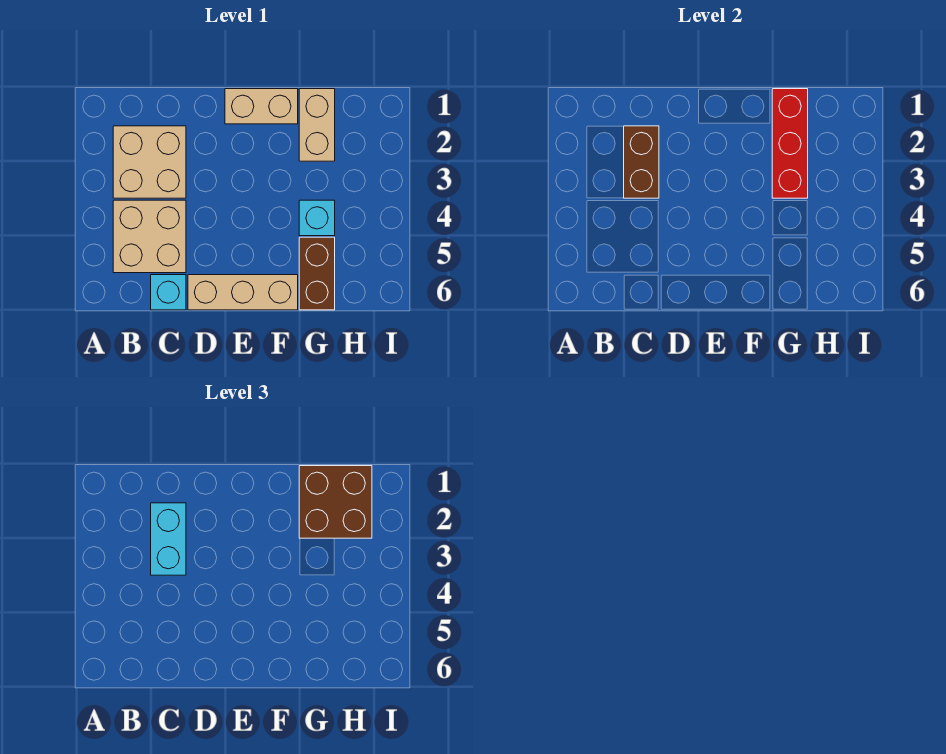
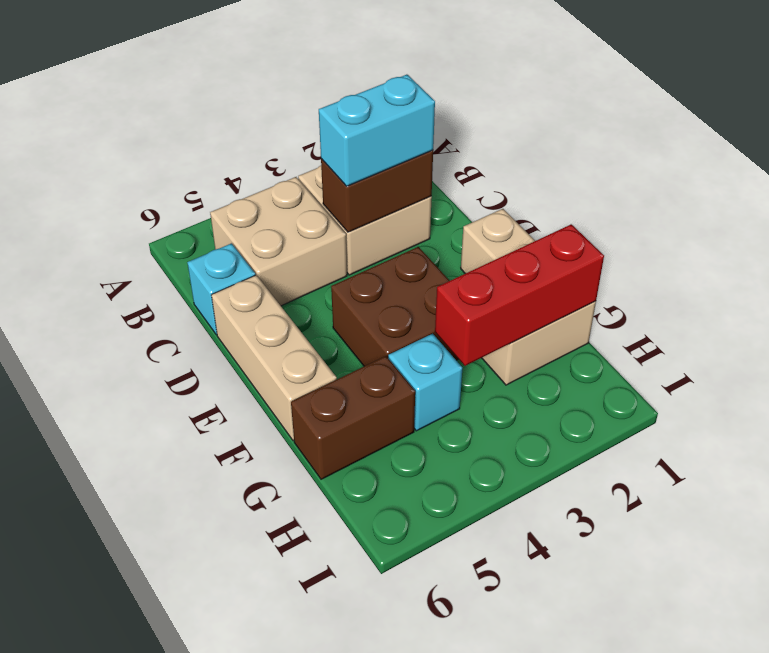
brown 2x2 brick [299,466,372,538] -> brown 2x2 brick moved to [331,247,458,366]

